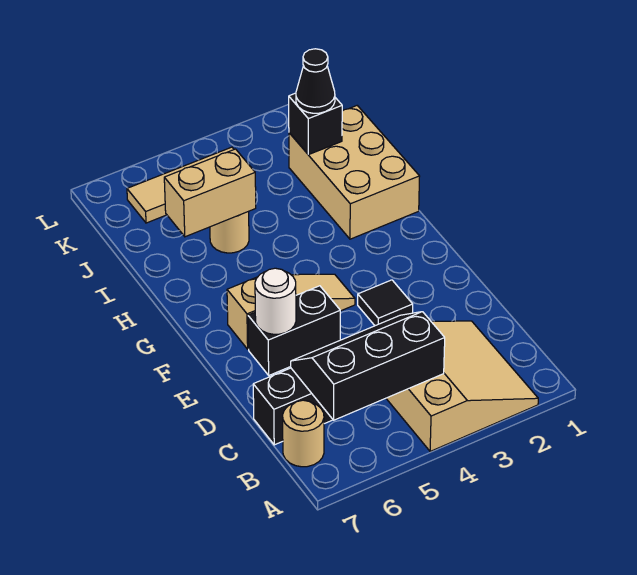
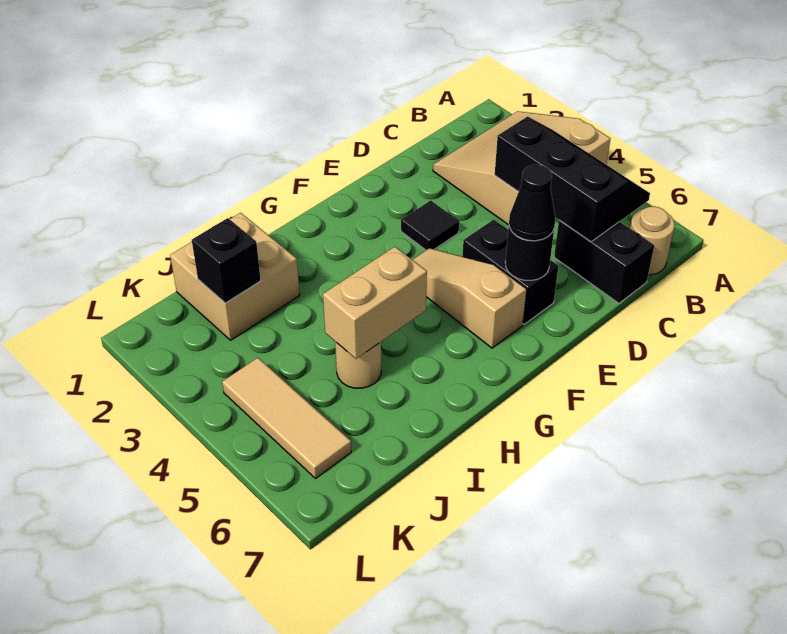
black 2x3 slope [291,312,445,420] -> black 2x3 slope turned to [495,116,650,242]
white 1x1 round brick [255,268,296,334] -> black 1x1 round brick [505,227,554,281]
tan 2x3 brick [289,106,420,239] -> tan 2x2 brick [170,213,300,340]
tan 1x2 brick [164,149,256,237] -> tan 1x2 brick turned to [323,247,427,359]
black 1x1 cone [296,49,335,113] -> black 1x1 cone moved to [509,165,555,241]

